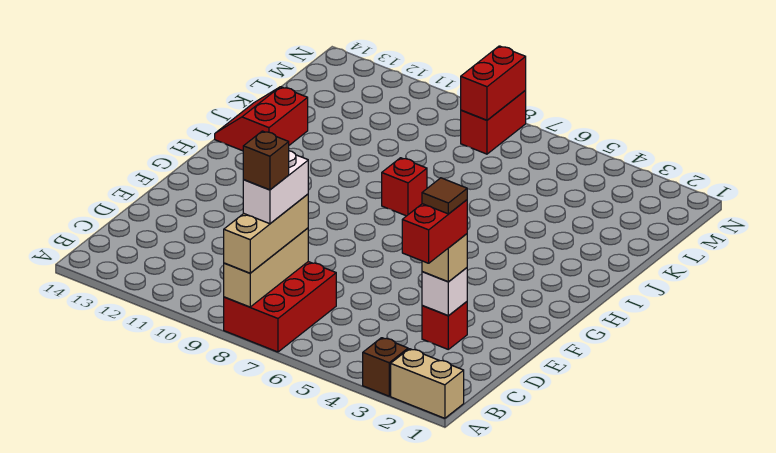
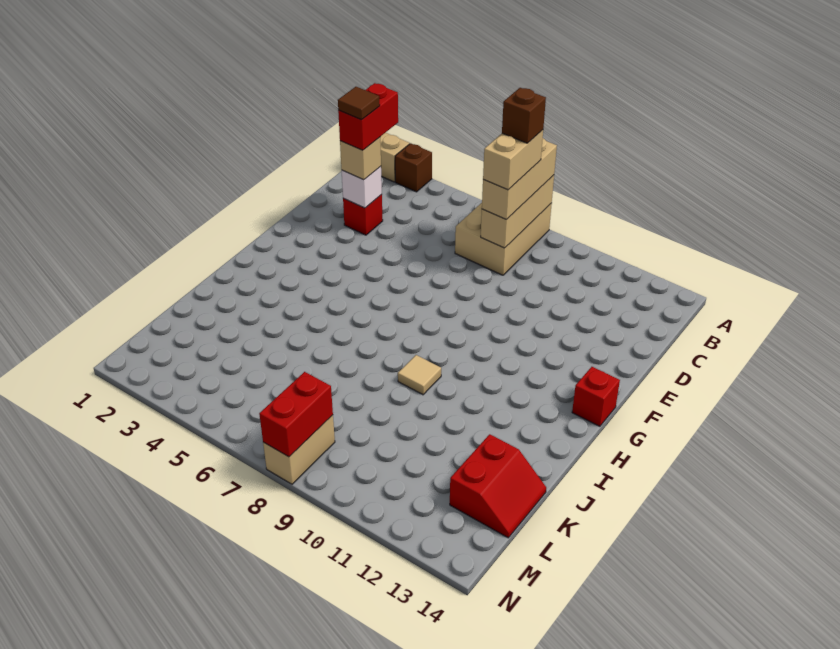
red 2x3 brick [224,262,336,352] -> tan 2x3 brick [455,203,552,275]
white 1x2 brick [243,151,308,224] -> tan 1x2 brick [483,130,543,190]
red 1x1 brick [382,158,427,216] -> red 1x1 brick moved to [572,367,620,426]
none -> tan 1x1 tile [398,355,441,395]
red 2x2 slope [215,87,308,151] -> red 2x2 slope moved to [450,434,546,538]
red 1x2 brick [461,91,526,154] -> tan 1x2 brick [263,415,335,484]

